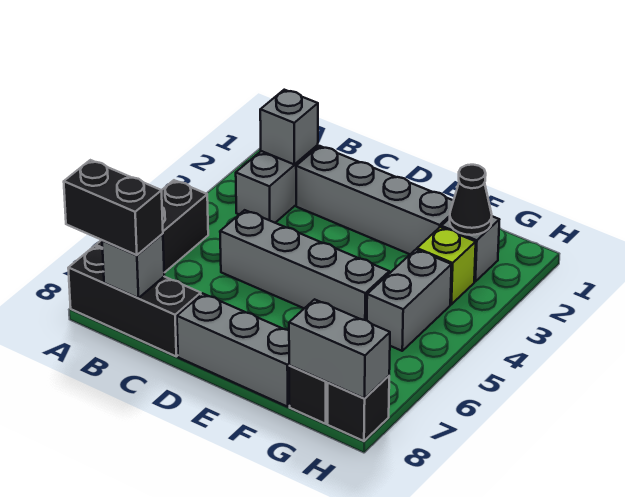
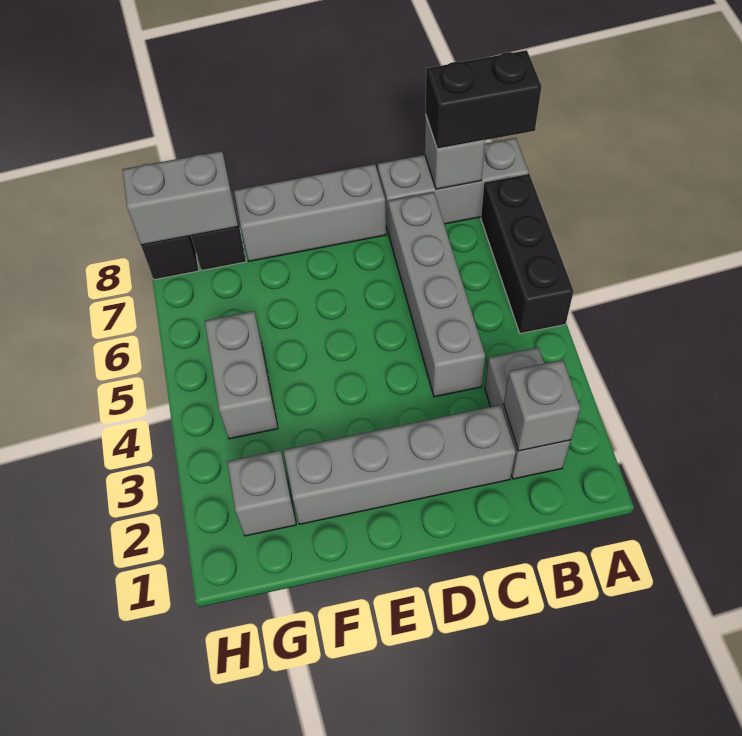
black 1x3 brick [68,246,201,356] -> grey 1x3 brick [378,138,529,234]
grey 1x4 brick [220,210,389,320] -> grey 1x4 brick turned to [388,192,485,397]
black 1x1 cone [450,165,492,235] -> none
lime 1x1 brick [417,227,476,304] -> none

